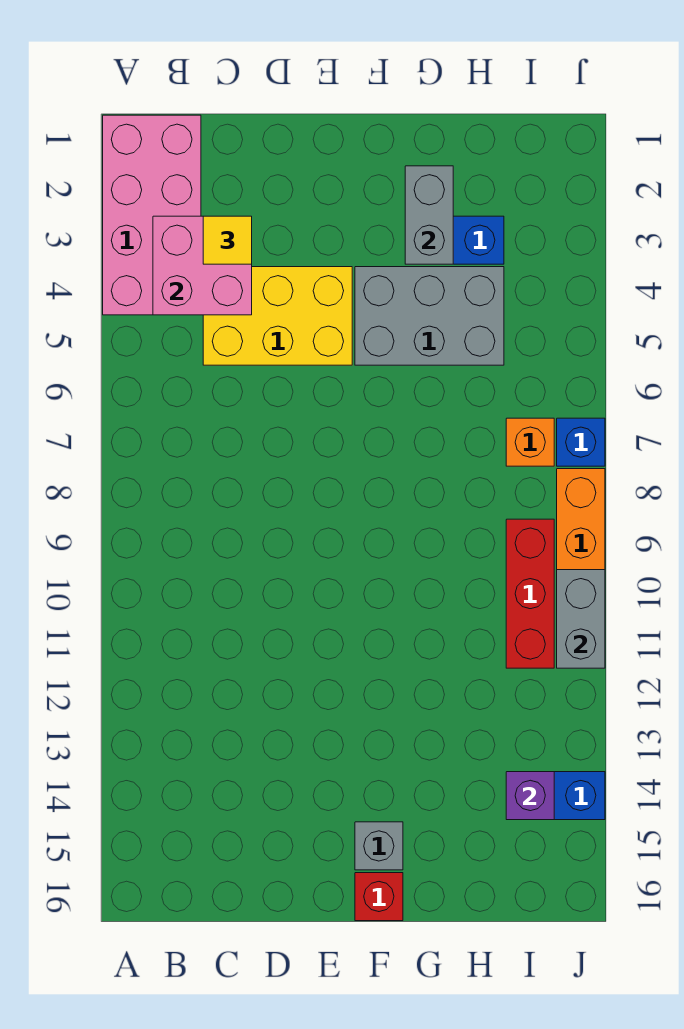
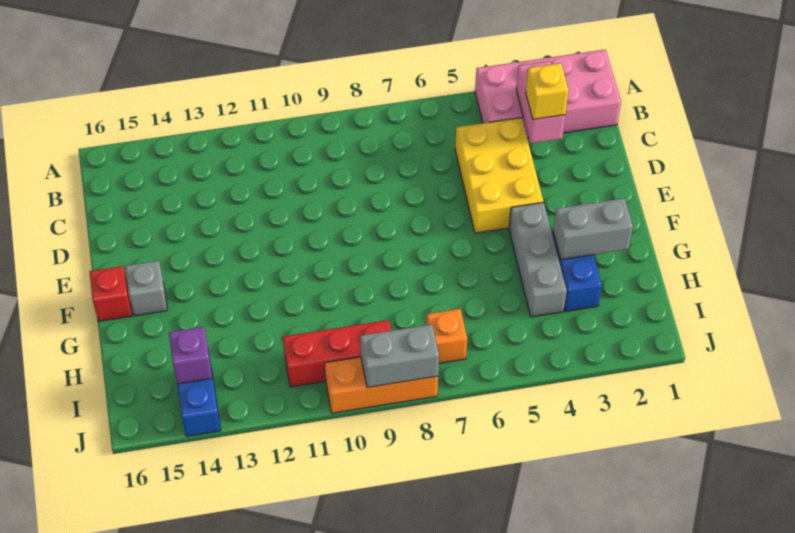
pink 2x2 brick [153,216,252,315] -> pink 1x2 brick [516,61,565,143]
yellow 1x1 tile [203,216,252,264] -> yellow 1x1 brick [526,63,569,119]
grey 2x3 brick [355,267,504,365] -> grey 1x3 brick [509,202,567,317]
blue 1x1 brick [557,418,605,466] -> none
grey 1x2 brick [557,570,605,668] -> grey 1x2 brick moved to [360,324,439,387]

